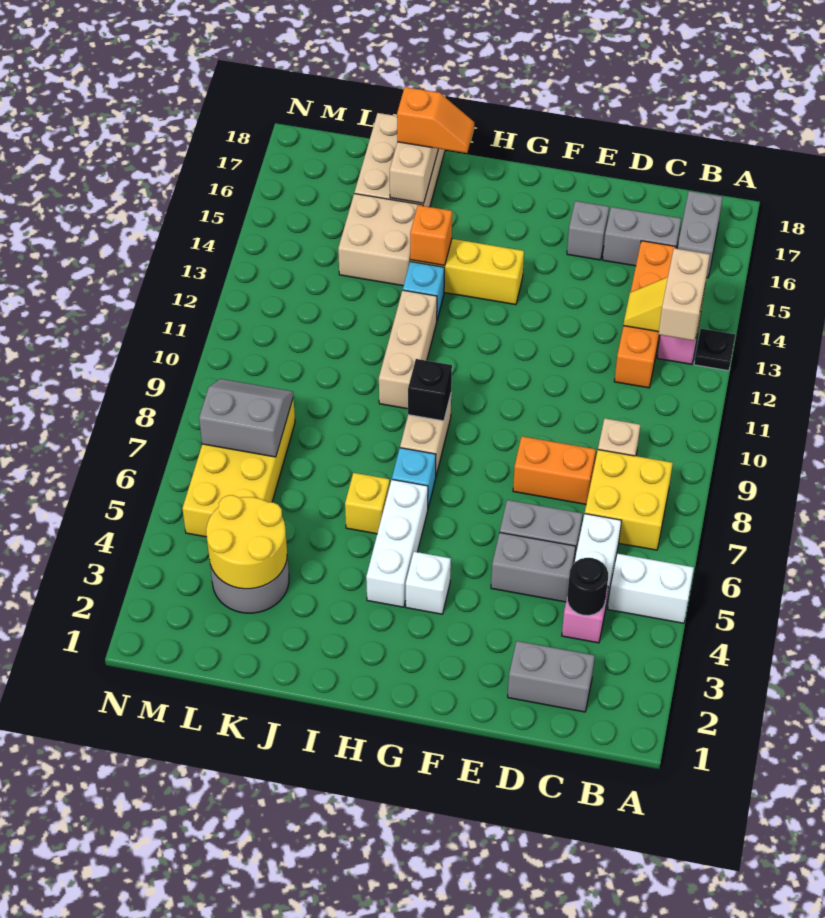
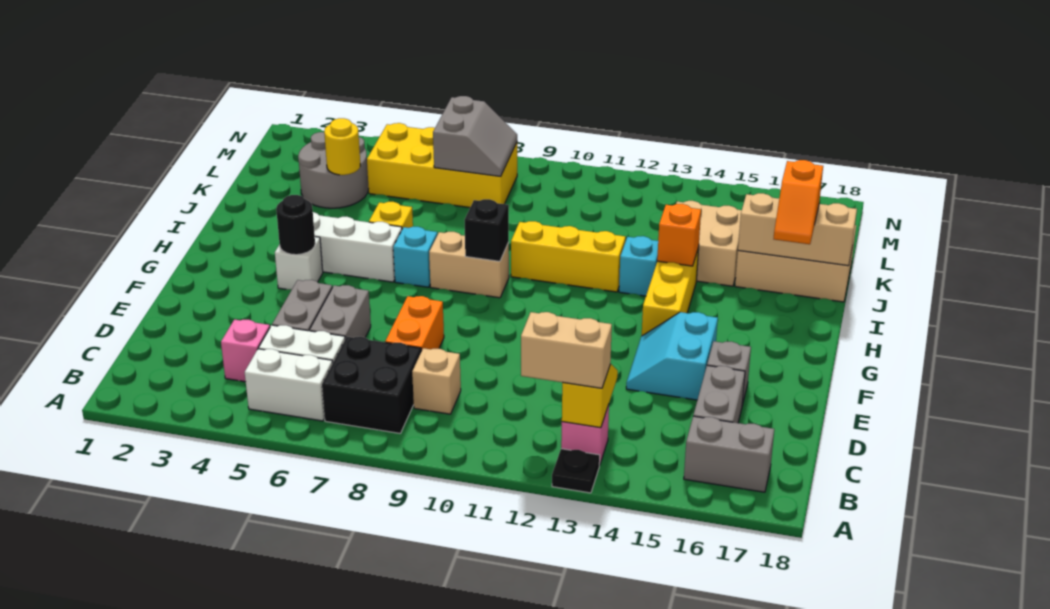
white 1x2 brick [608,554,694,623] -> white 1x2 brick turned to [245,349,333,421]
yellow 2x2 brick [585,450,673,550] -> black 2x2 brick [322,337,421,433]
grey 1x2 brick [508,641,595,712] -> none
black 1x1 round brick [567,558,608,616] -> black 1x1 round brick moved to [276,195,315,255]
orange 1x4 brick [614,241,676,388] -> none
none -> cyan 2x2 slope [626,312,718,400]
tan 1x3 brick [379,290,437,409] -> yellow 1x3 brick [511,221,625,292]
yellow 2x2 round brick [206,495,287,589] -> yellow 1x1 round brick [324,118,360,175]

